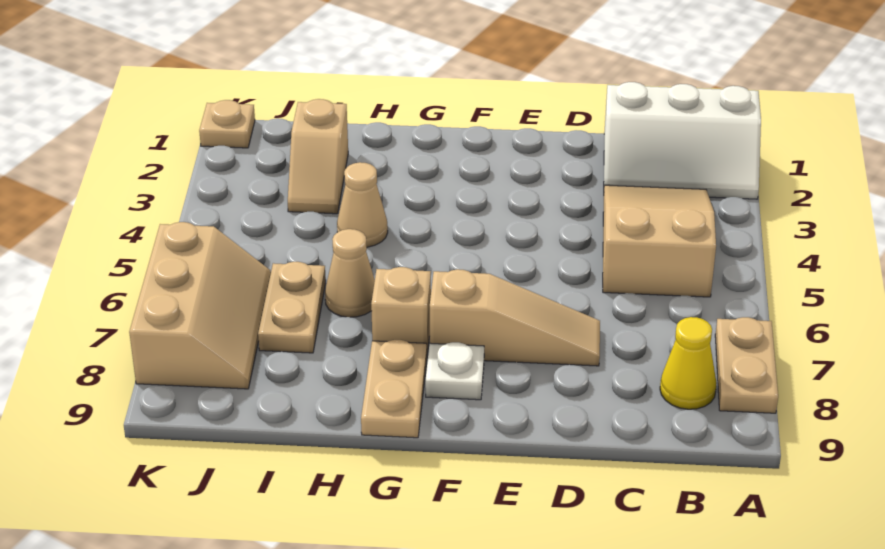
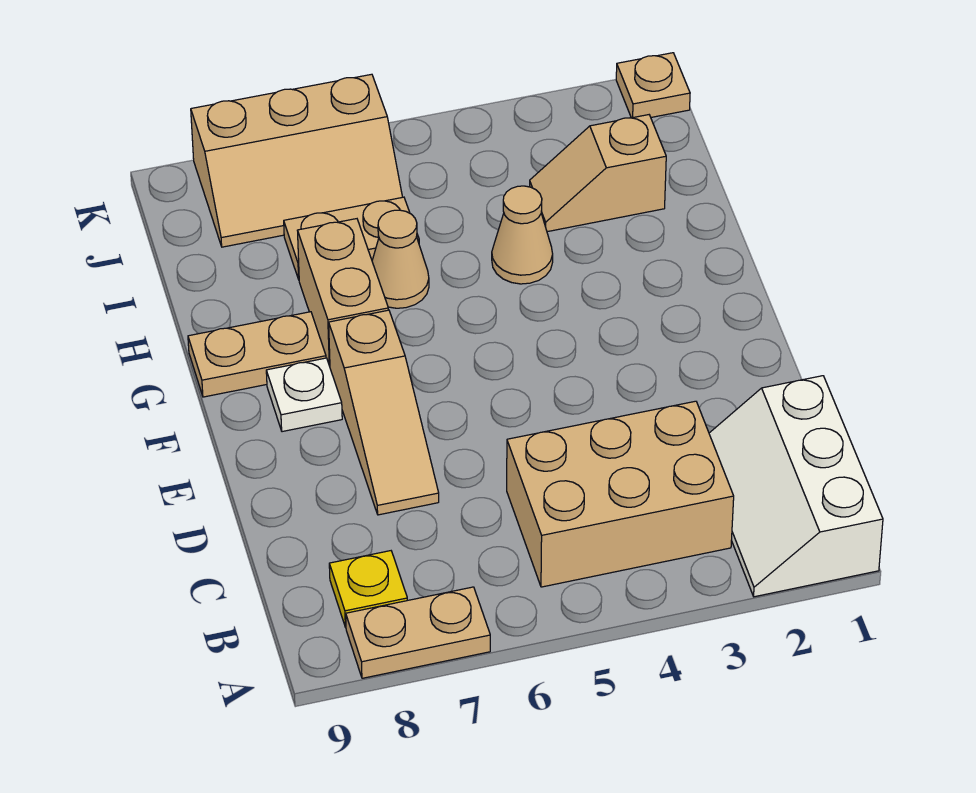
tan 2x3 slope [603,185,716,297] -> tan 2x3 brick [507,401,734,587]
yellow 1x1 cone [660,317,717,409] -> yellow 1x1 plate [329,551,407,627]
tan 1x1 brick [371,267,431,354] -> tan 1x2 brick [297,219,388,366]

